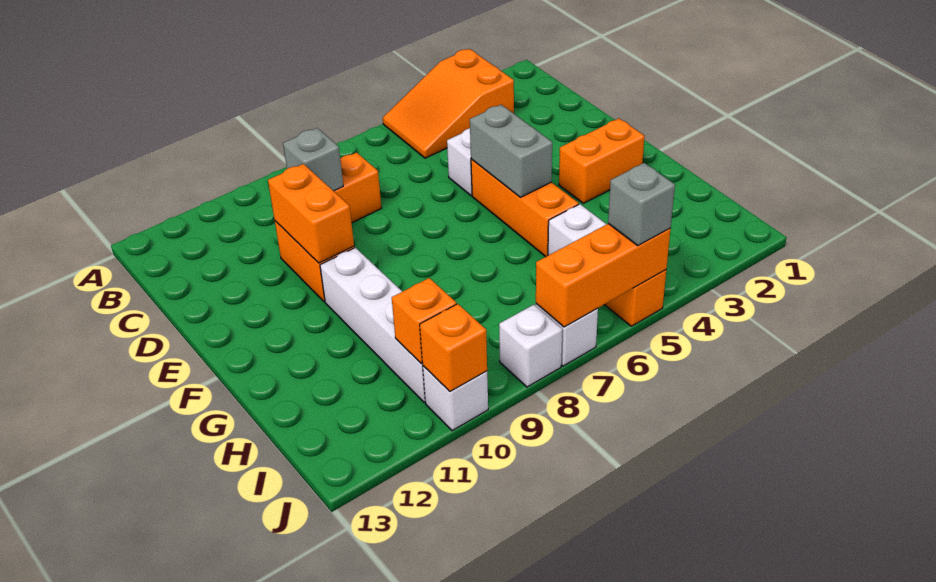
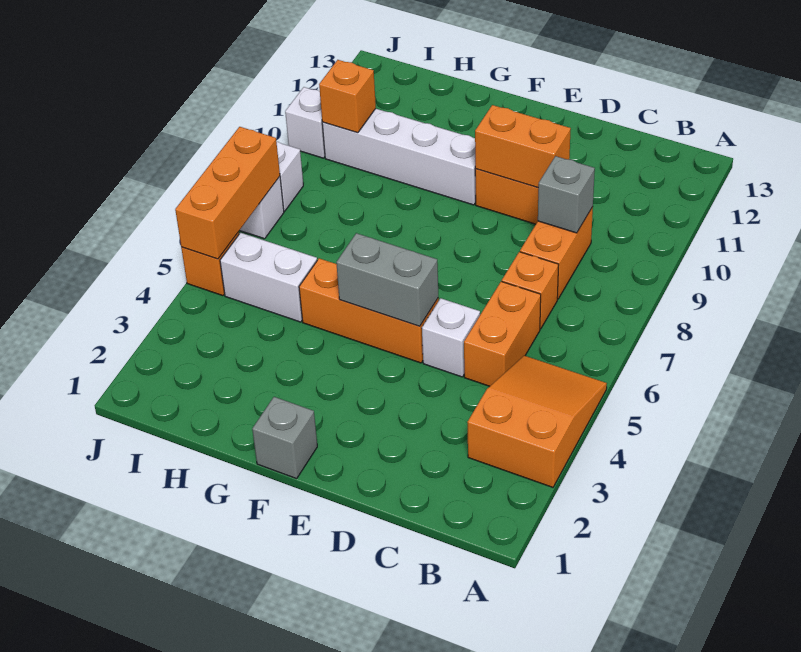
orange 1x2 brick [559,119,645,203] -> orange 1x2 brick moved to [464,281,541,386]
grey 1x1 brick [608,163,675,246] -> grey 1x1 brick moved to [252,397,317,479]
orange 1x1 brick [420,304,487,391] -> orange 1x1 brick moved to [502,252,559,329]

